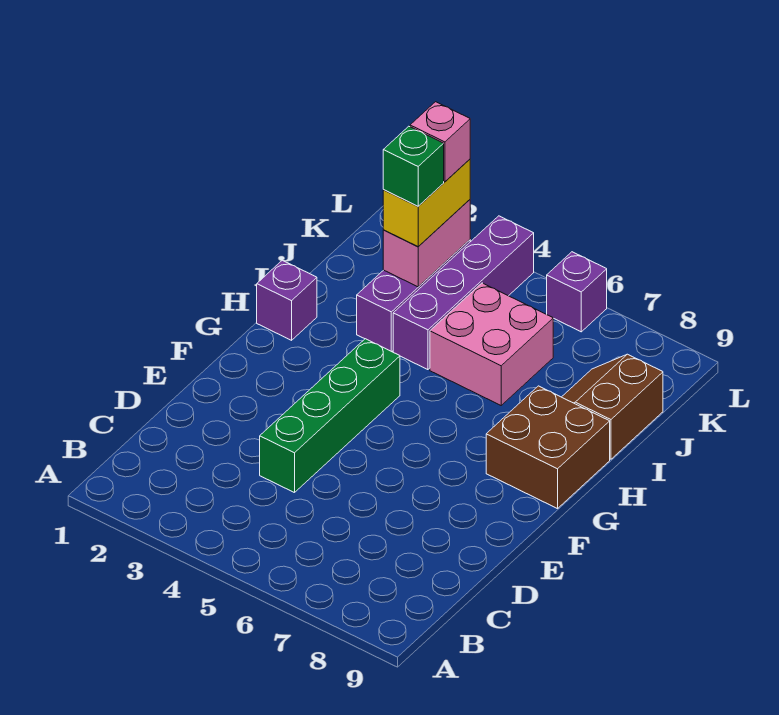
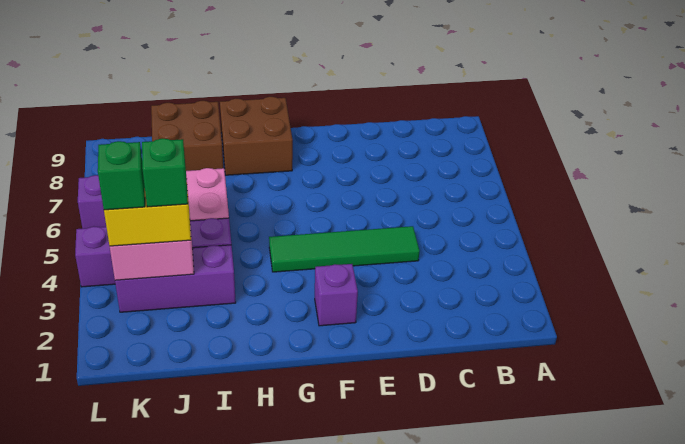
green 1x4 brick [260,339,400,493] -> green 1x4 tile [269,226,420,272]
purple 1x1 brick [257,260,317,340] -> purple 1x1 brick moved to [315,264,358,326]
brown 2x2 slope [562,354,663,459] -> brown 2x2 brick [151,101,223,171]
pink 1x1 brick [410,102,470,182] -> green 1x1 brick [98,141,145,210]

